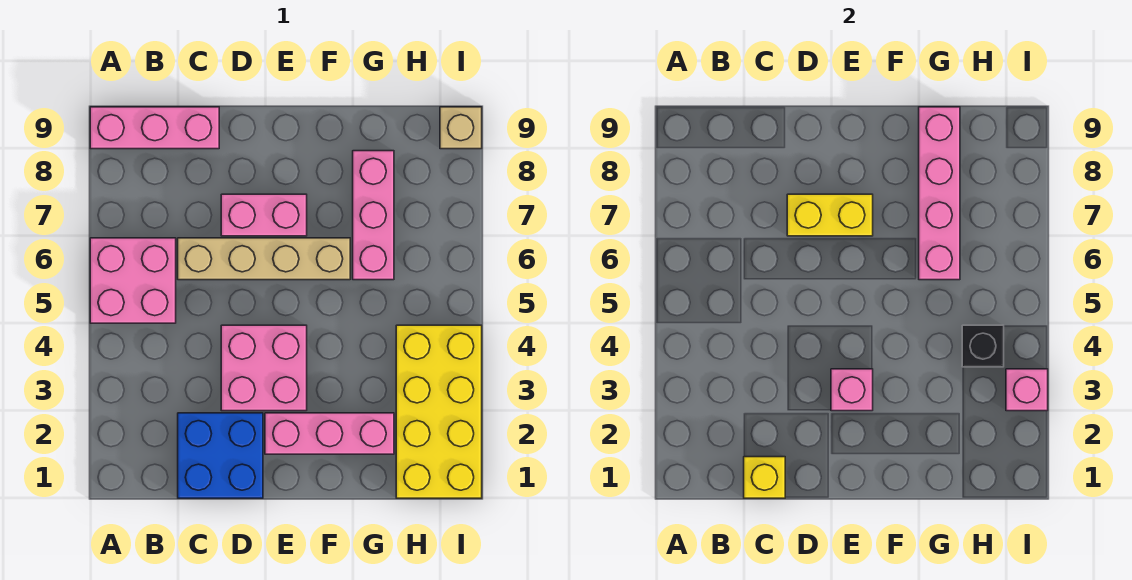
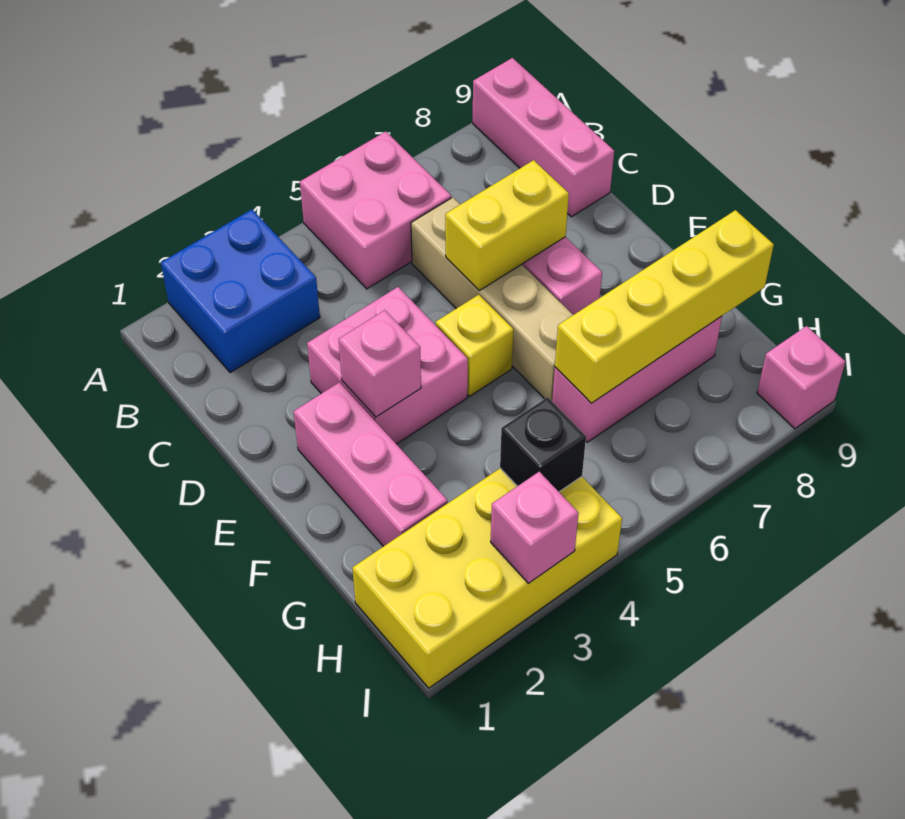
blue 2x2 brick [178,413,263,498] -> blue 2x2 brick moved to [161,209,320,373]
yellow 1x1 brick [744,457,785,498] -> yellow 1x1 brick moved to [436,295,514,396]
yellow 1x2 brick [787,194,873,236] -> yellow 1x2 brick turned to [445,160,569,291]
pink 1x4 brick [919,107,960,280] -> yellow 1x4 brick [555,210,774,403]
tan 1x1 brick [440,107,482,149] -> pink 1x1 brick [757,326,845,429]

